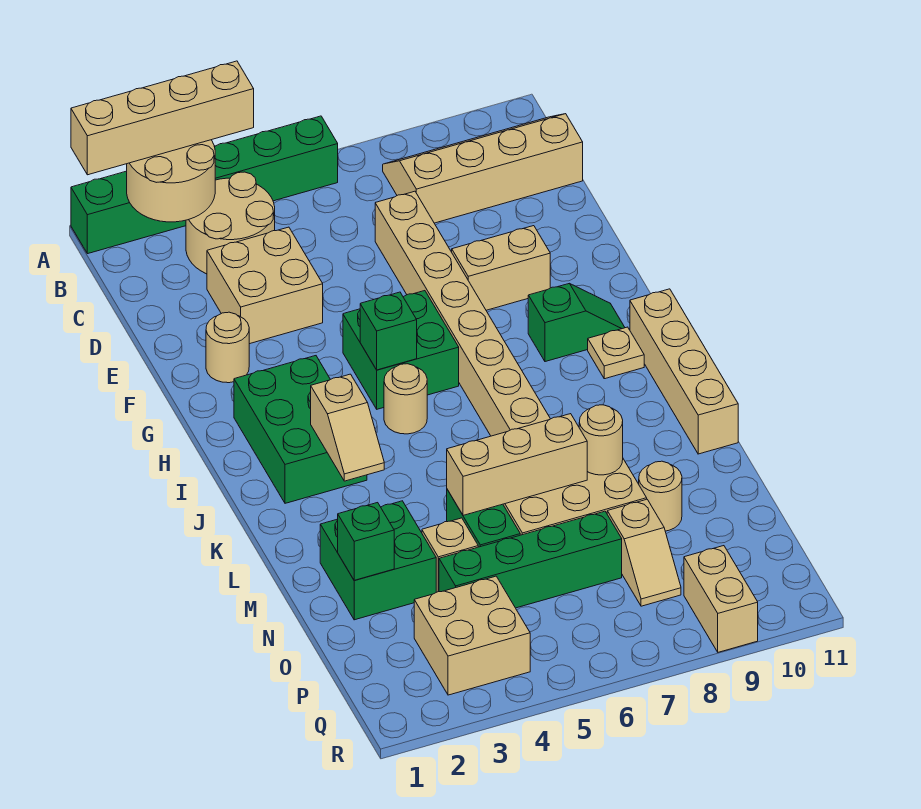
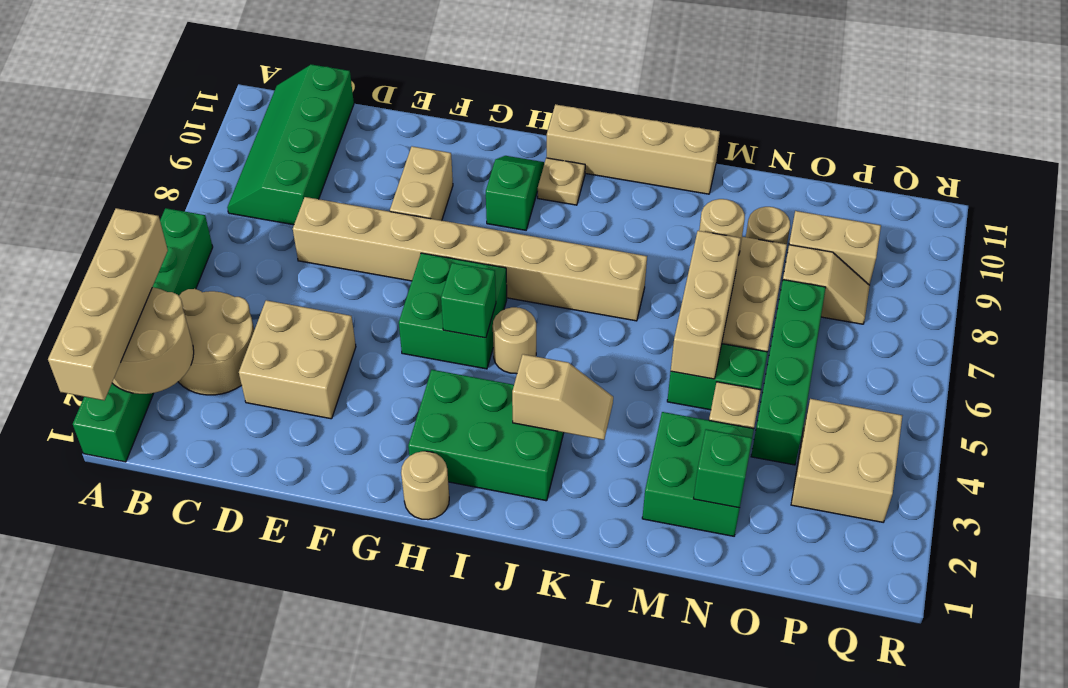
tan 2x4 slope [383,114,583,223] -> green 2x4 slope [227,64,354,225]
tan 1x1 round brick [206,312,249,383] -> tan 1x1 round brick moved to [401,451,449,520]
tan 1x2 brick [684,546,758,652] -> tan 1x2 brick moved to [789,211,881,285]

